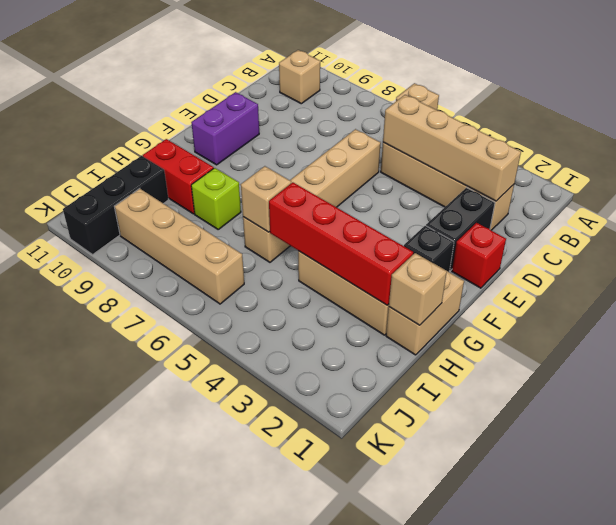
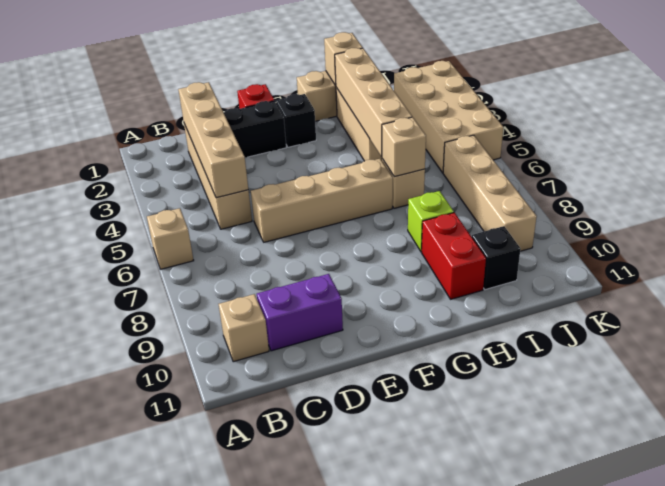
purple 1x2 brick [191,92,259,165] -> purple 1x2 brick moved to [257,274,343,351]
red 1x4 brick [269,182,413,305] -> tan 1x4 brick [335,48,412,157]
black 1x3 brick [63,156,169,255] -> black 1x1 brick [472,226,520,290]
none -> tan 2x4 brick [394,61,503,173]

